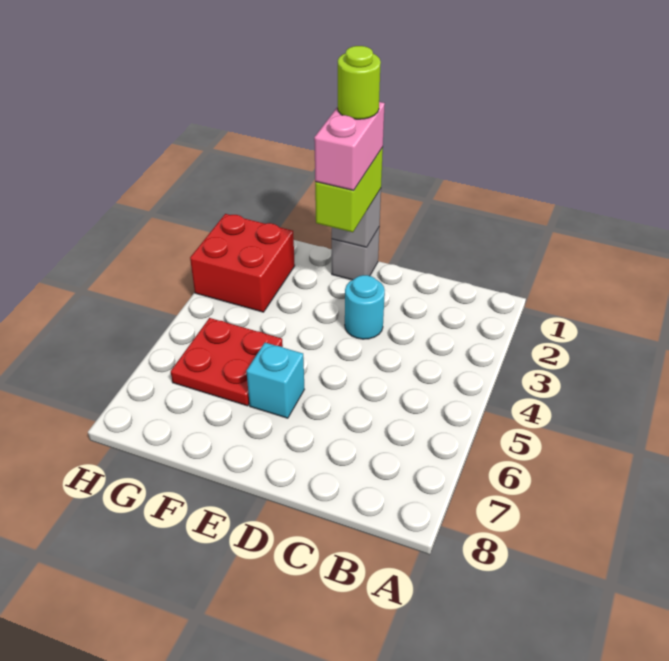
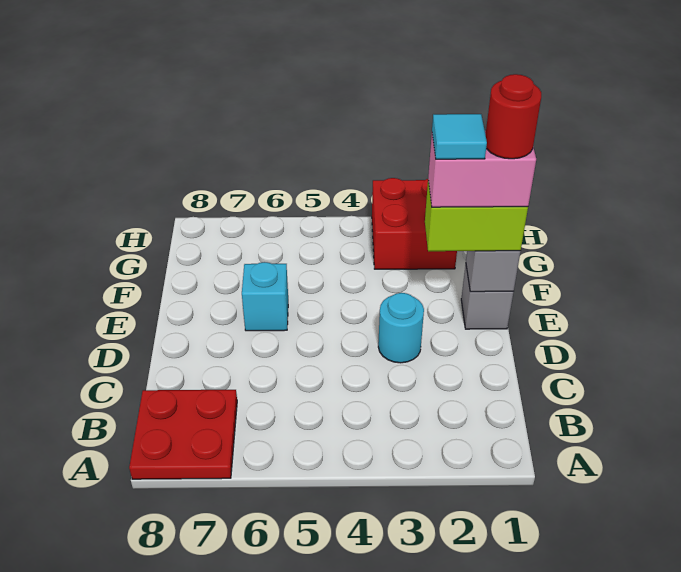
lime 1x1 round brick [338,46,381,119] -> red 1x1 round brick [485,74,541,159]
none -> cyan 1x1 tile [432,114,487,159]
red 2x2 plate [171,318,283,406] -> red 2x2 plate moved to [129,390,237,479]

